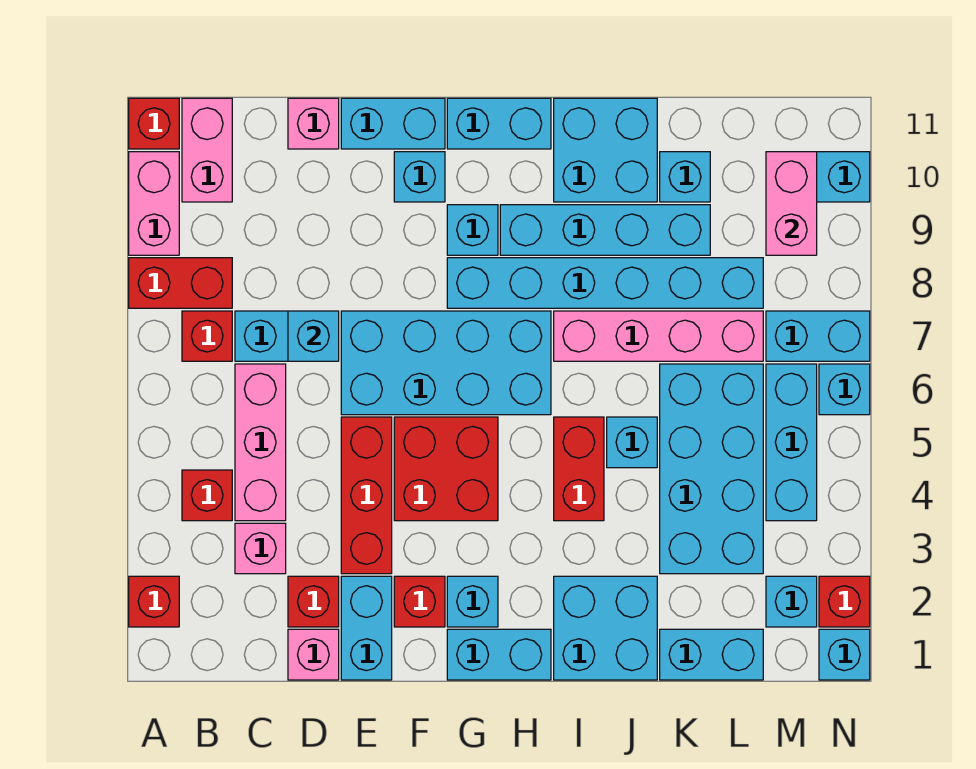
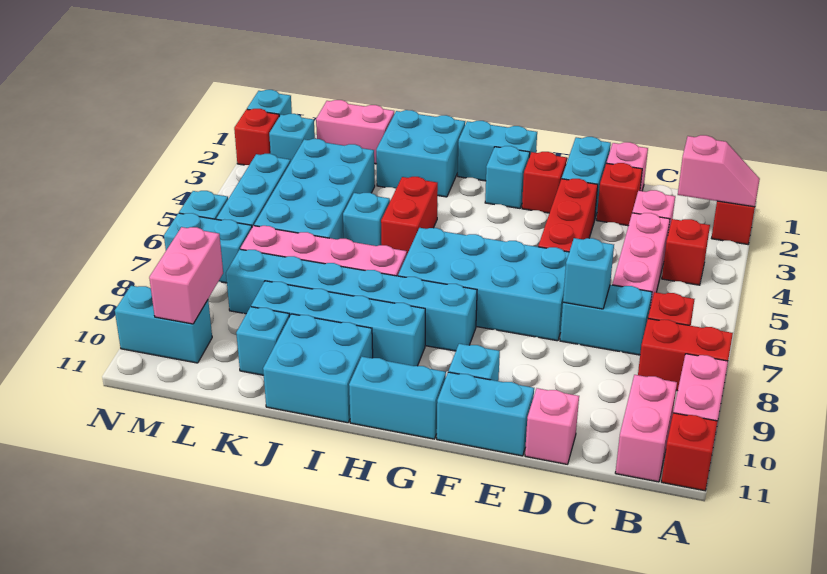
none -> pink 1x2 slope [678,135,760,207]
red 2x2 brick [394,417,498,521] -> none
cyan 1x1 brick [447,205,498,255] -> none
cyan 1x2 brick [660,629,763,680] -> pink 1x2 brick [316,100,394,164]

